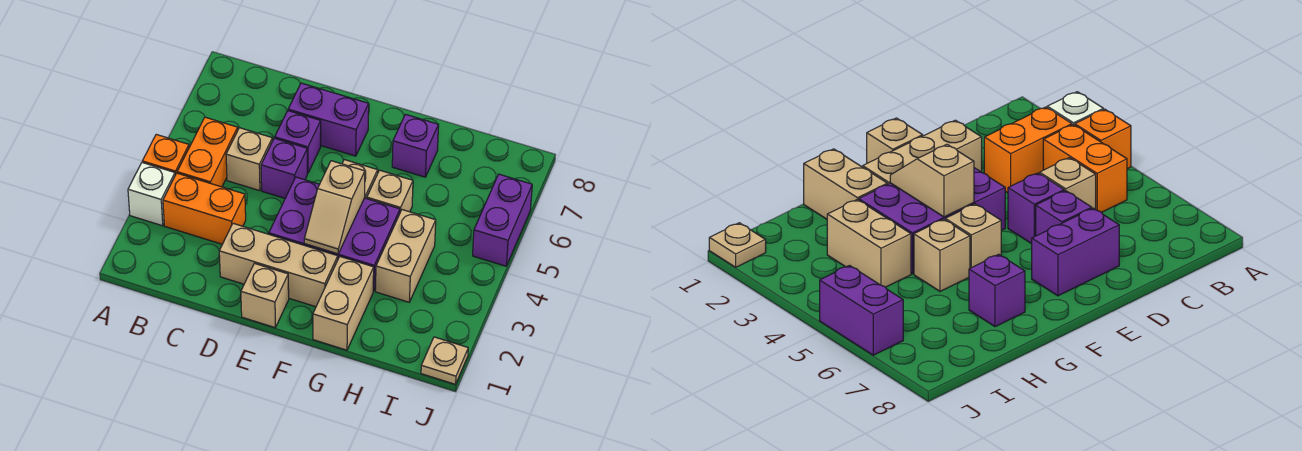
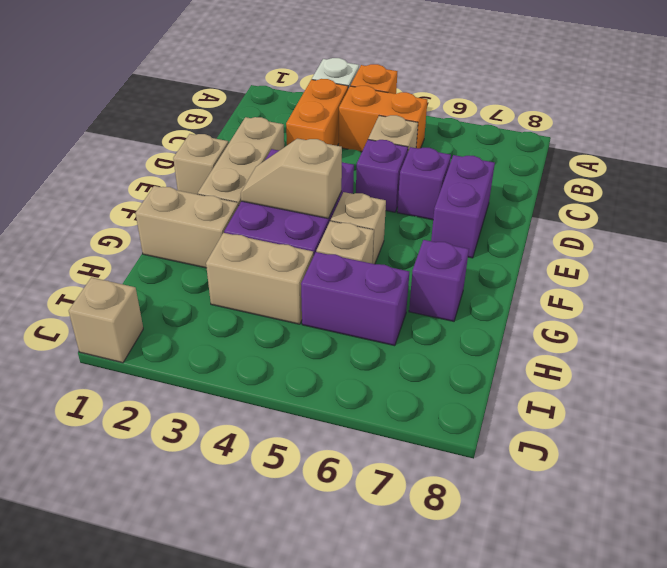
tan 1x1 plate [421,337,468,384] -> tan 1x1 brick [69,277,143,363]
purple 1x2 brick [473,174,532,266] -> purple 1x2 brick moved to [301,252,409,346]

